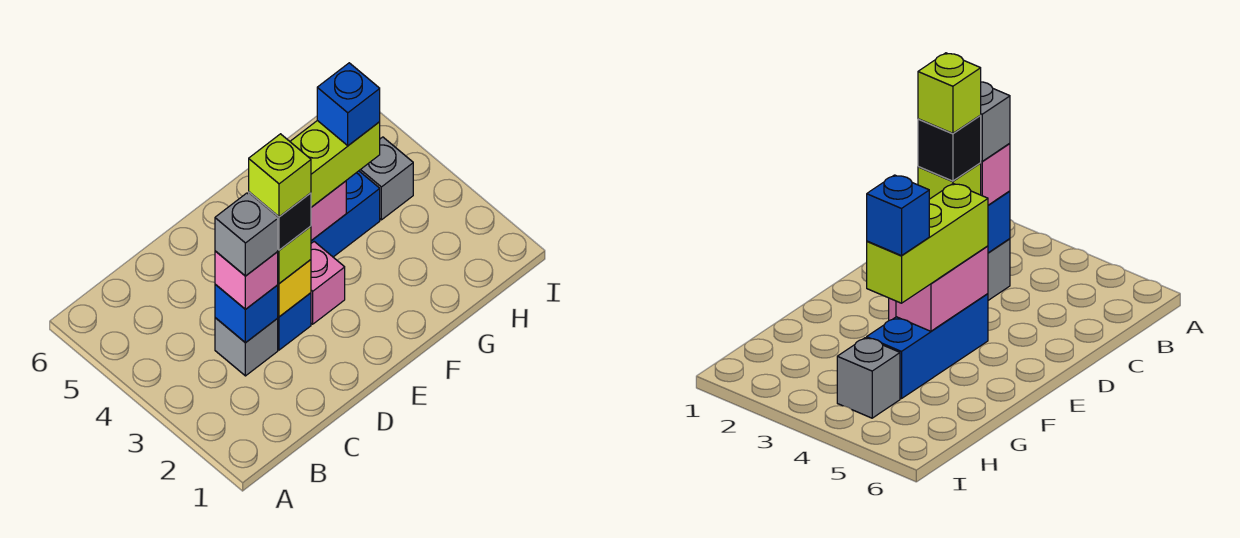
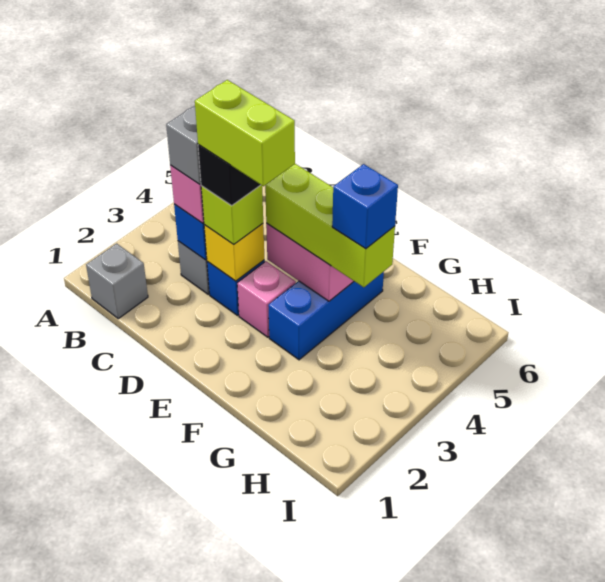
lime 1x1 brick [249,134,311,217] -> lime 1x2 brick [195,80,295,186]
blue 1x3 brick [311,171,380,257] -> blue 1x3 brick turned to [268,272,384,360]
grey 1x1 brick [359,137,413,220] -> grey 1x1 brick moved to [86,243,148,319]

